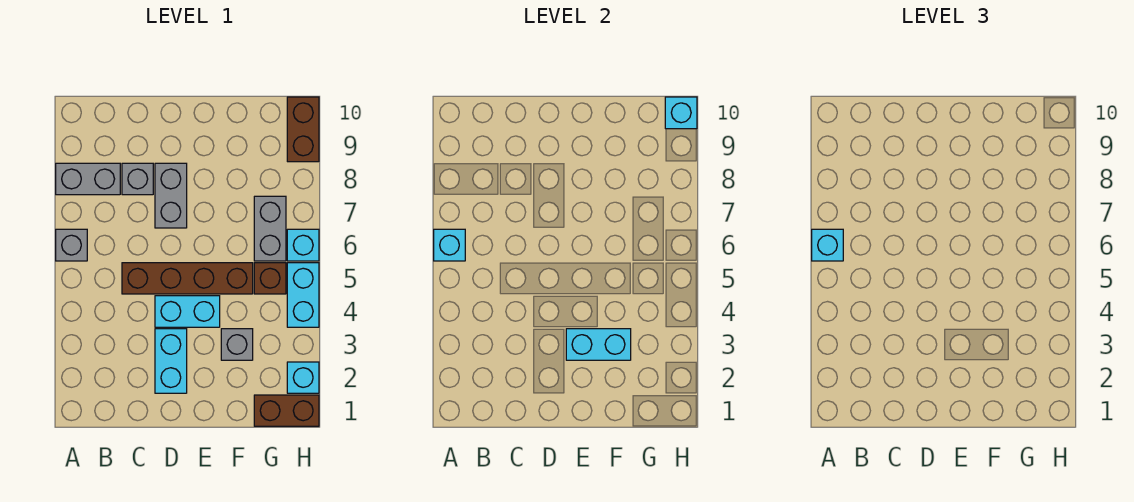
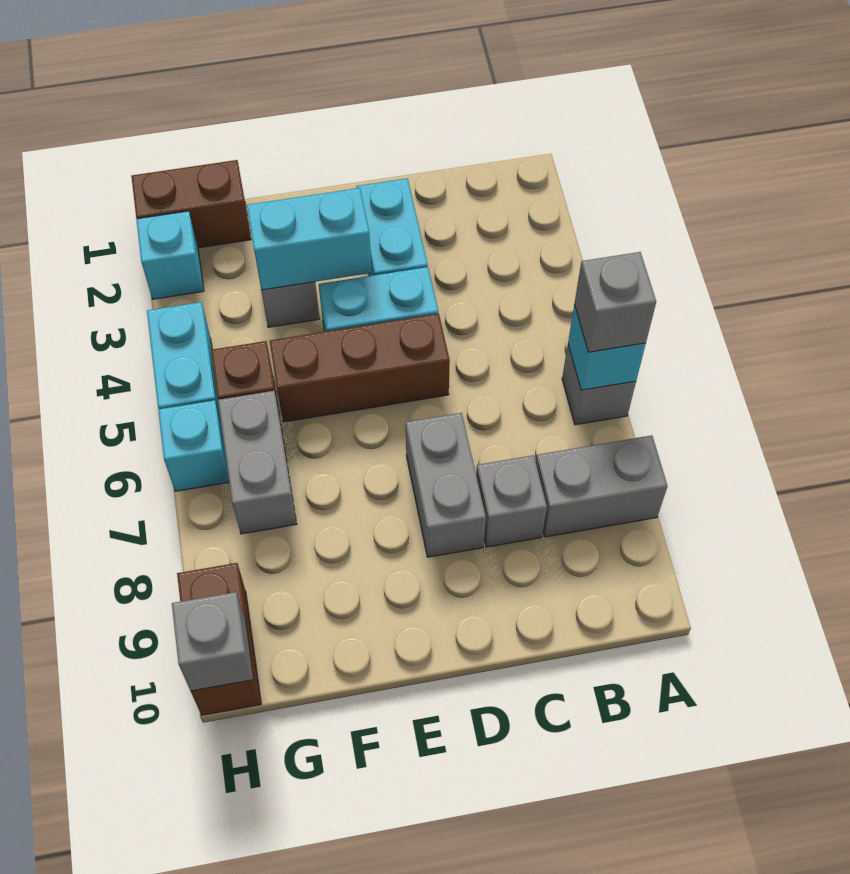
cyan 1x1 brick [812,229,843,261] -> grey 1x1 brick [574,252,656,352]
brown 1x4 brick [122,263,253,294] -> brown 1x3 brick [270,314,450,422]
cyan 1x1 brick [665,97,697,129] -> grey 1x1 brick [172,592,253,691]

